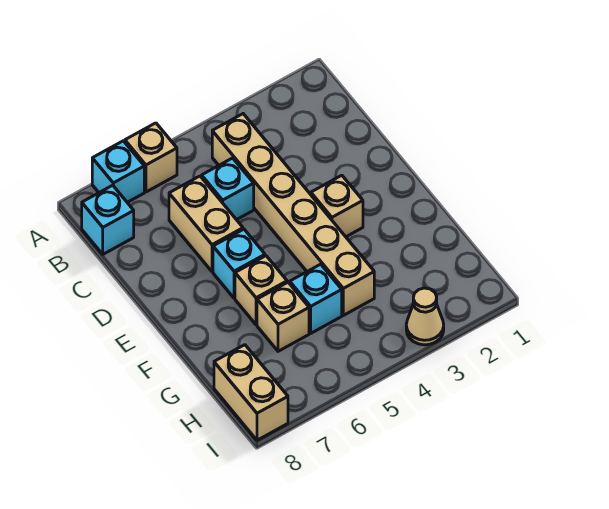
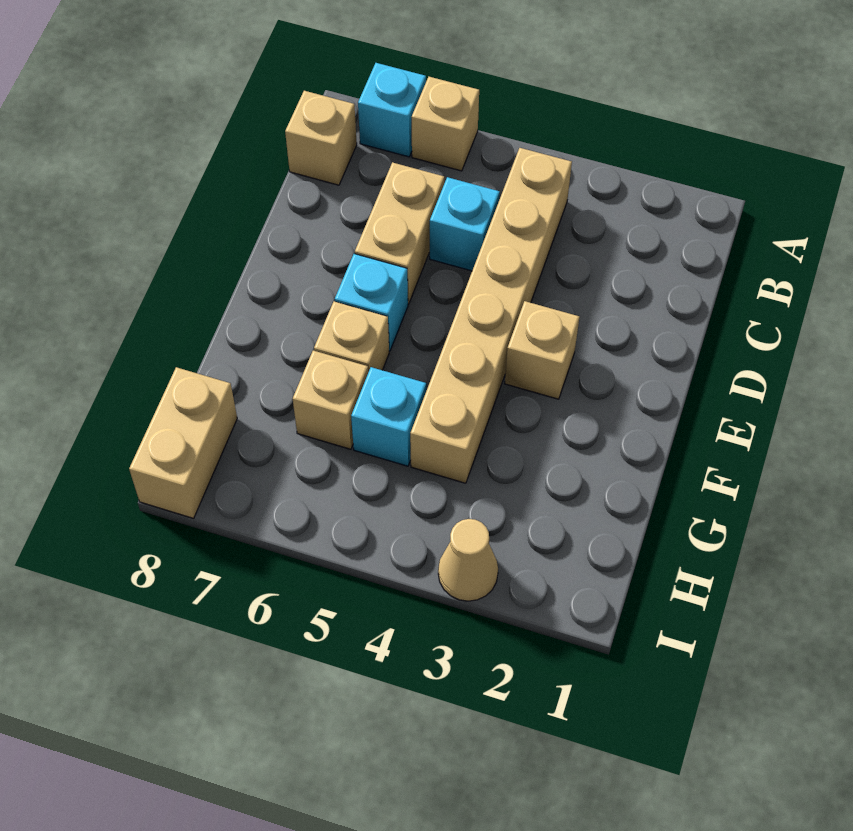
cyan 1x1 brick [82,185,134,254] -> tan 1x1 brick [285,91,357,185]

